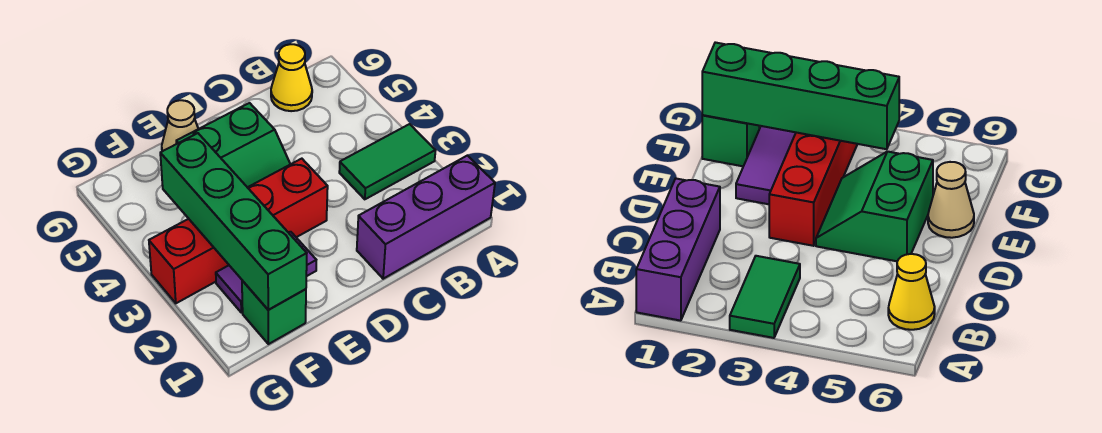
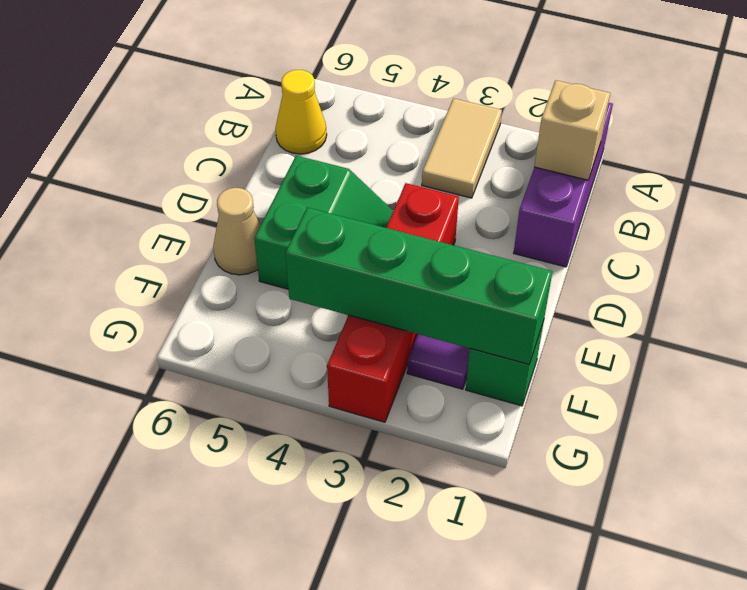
green 1x2 tile [339,124,436,199] -> tan 1x2 tile [422,98,502,198]
none -> tan 1x1 brick [534,80,610,180]

